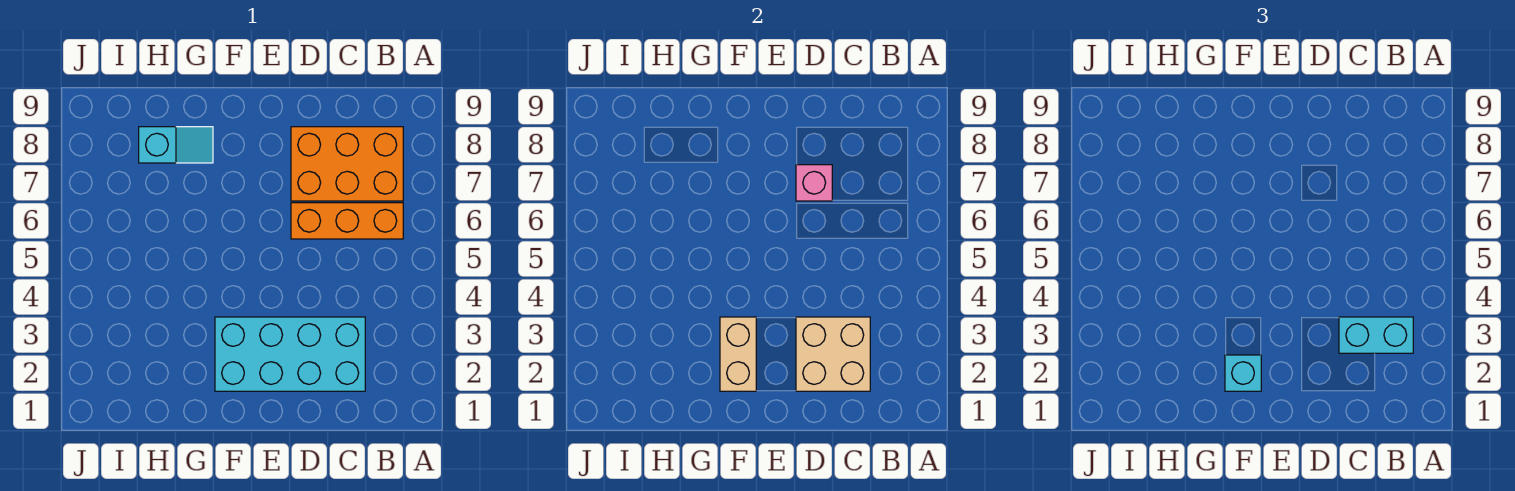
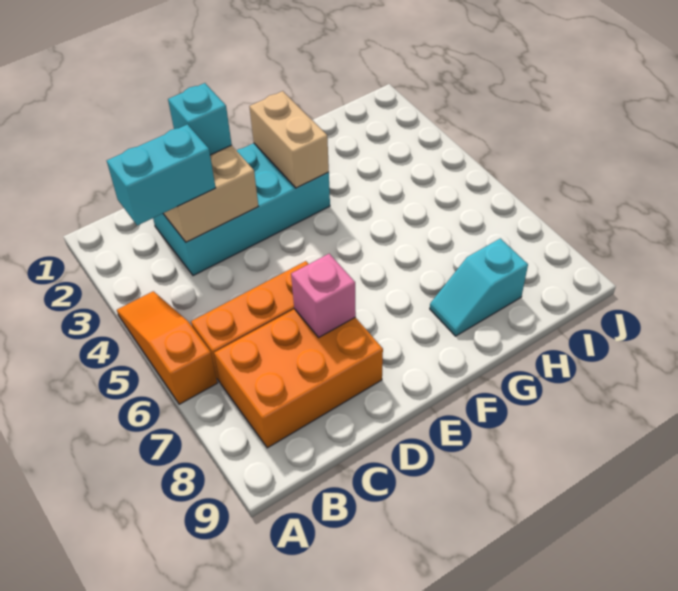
none -> orange 1x3 slope [117,291,217,404]
cyan 1x1 brick [1225,355,1261,391] -> cyan 1x1 brick moved to [168,83,232,155]

